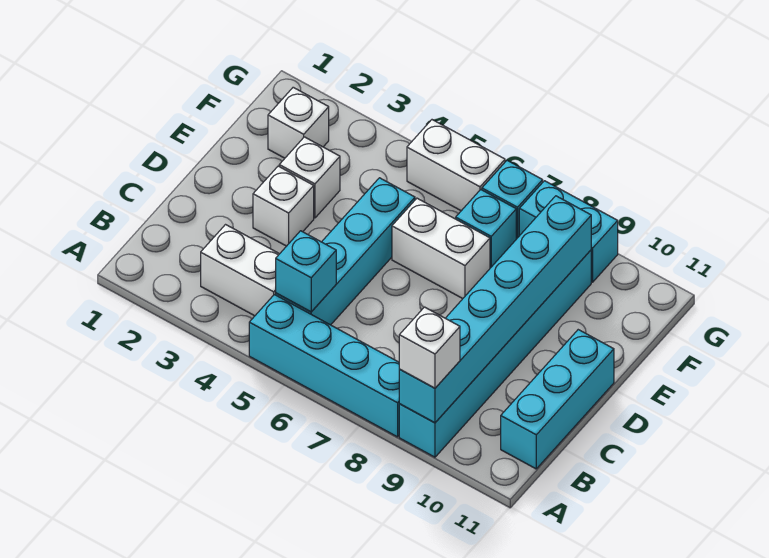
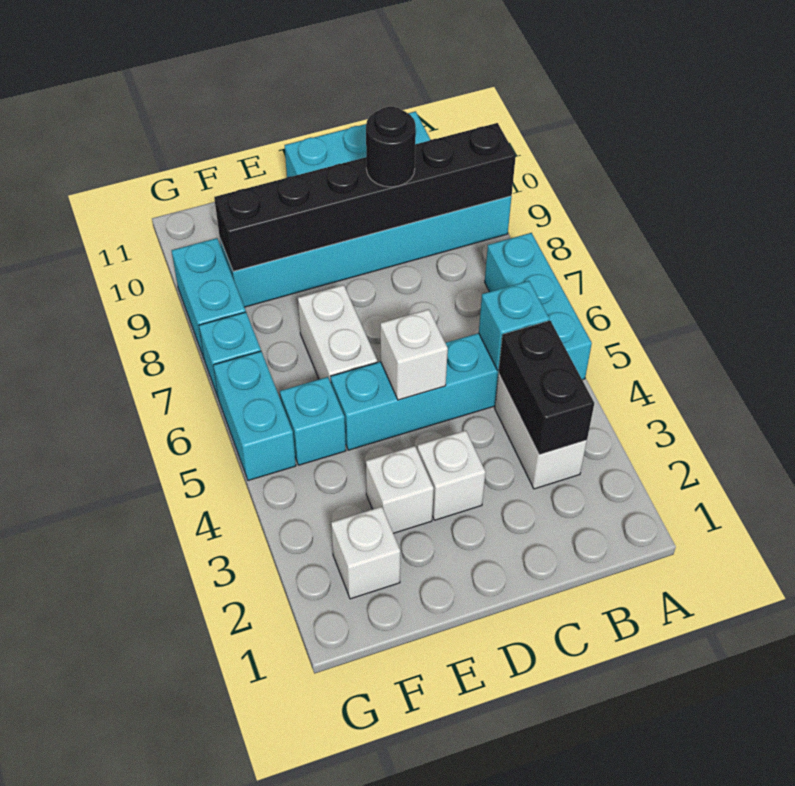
cyan 1x4 brick [249,295,399,437] -> cyan 1x3 brick [485,233,592,380]
cyan 1x6 brick [399,196,591,423] -> black 1x6 brick [214,123,516,272]
white 1x1 brick [399,307,460,388] -> white 1x1 brick moved to [380,309,448,400]
none -> black 1x2 brick [498,321,594,455]
none -> black 1x1 round brick [366,107,416,187]
cyan 1x1 brick [456,190,516,268] -> cyan 1x1 brick moved to [280,377,346,465]
white 1x2 brick [407,120,505,211] -> cyan 1x2 brick [213,351,296,481]

